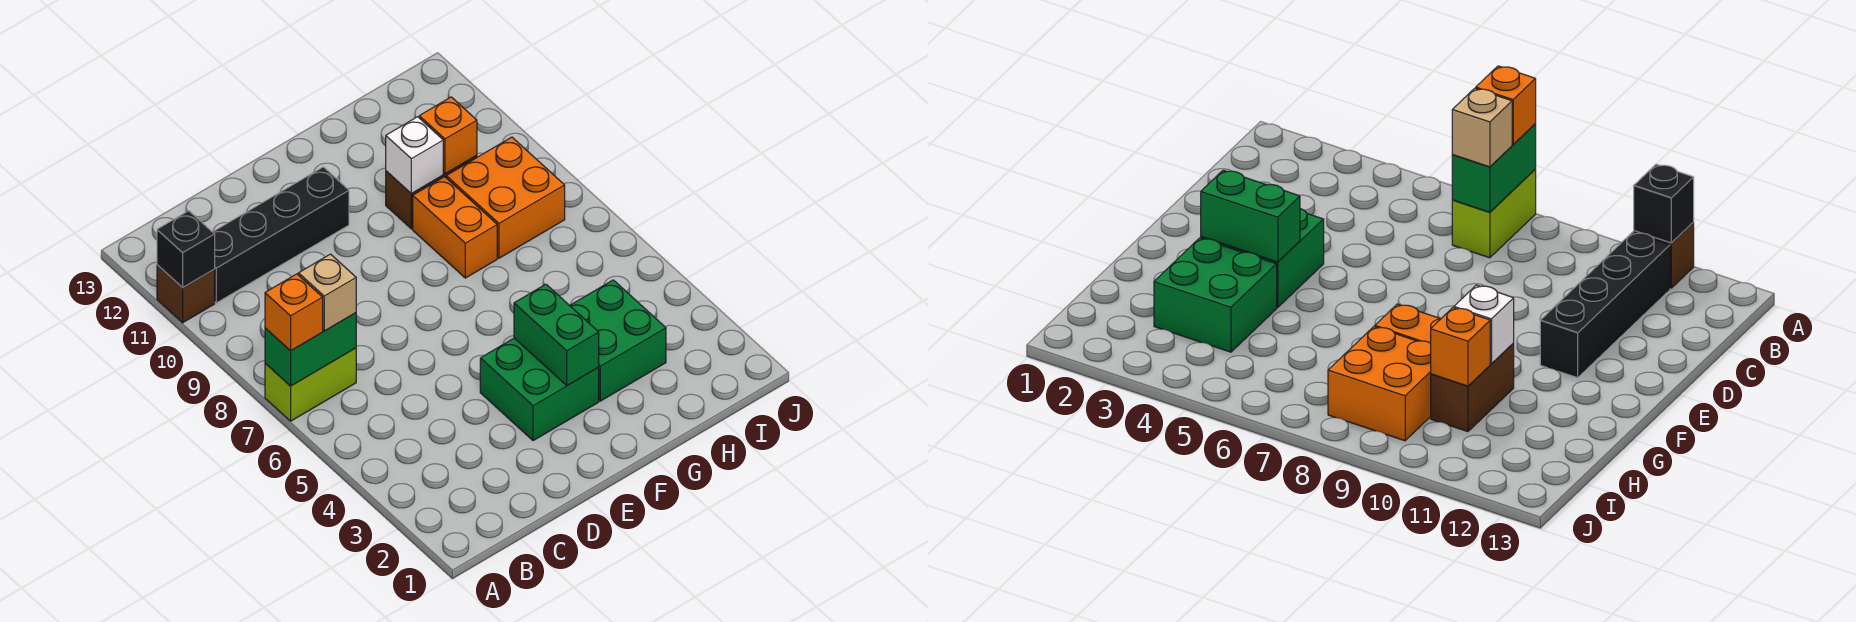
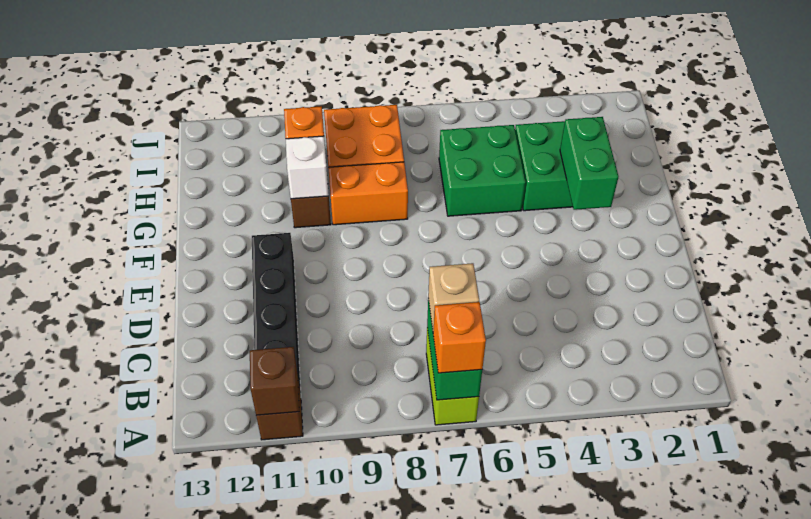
black 1x1 brick [157,211,215,288] -> brown 1x1 brick [250,347,299,415]
green 2x2 brick [480,338,599,441] -> green 2x2 brick moved to [439,125,526,216]
green 1x2 brick [514,284,599,386] -> green 1x2 brick turned to [560,117,618,210]

